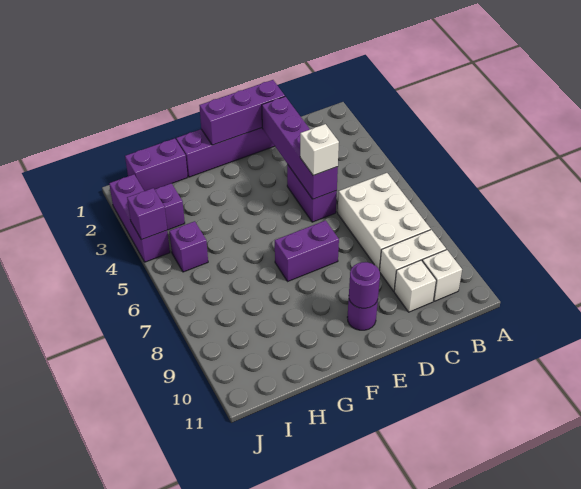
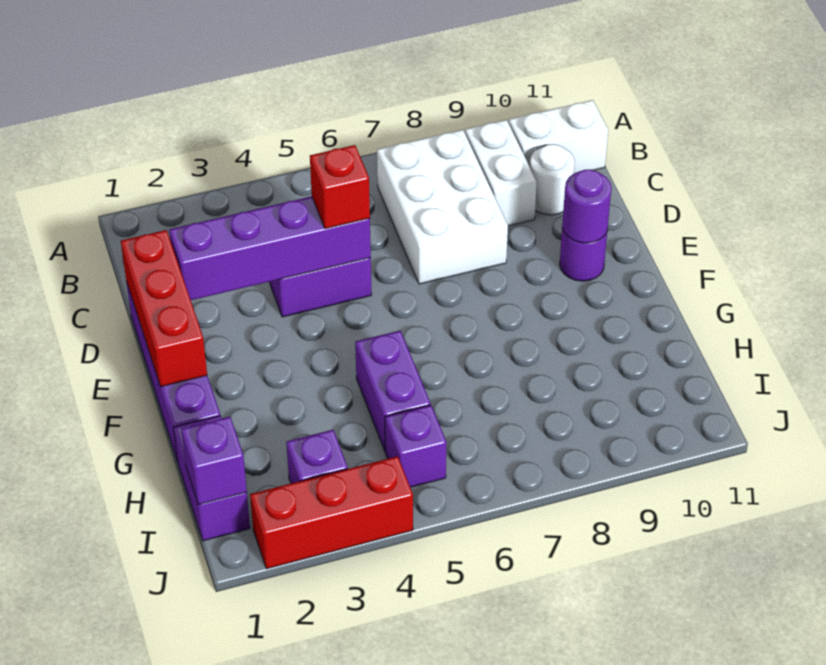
white 2x3 brick [338,173,430,271] -> white 2x3 brick turned to [377,130,508,284]
white 1x1 brick [422,250,462,301] -> white 1x2 brick [509,100,608,173]
white 1x1 brick [394,260,436,312] -> white 1x1 round brick [530,144,575,215]
purple 1x3 brick [199,80,285,145] -> red 1x3 brick [121,230,207,387]
white 1x1 brick [300,124,339,175] -> red 1x1 brick [310,145,370,229]
purple 1x2 brick [275,221,339,281] -> purple 1x2 brick moved to [355,331,431,450]
purple 1x3 brick [109,174,170,262] -> red 1x3 brick [250,456,413,569]
purple 1x1 brick [127,188,167,240] -> purple 1x1 brick moved to [181,417,247,505]

